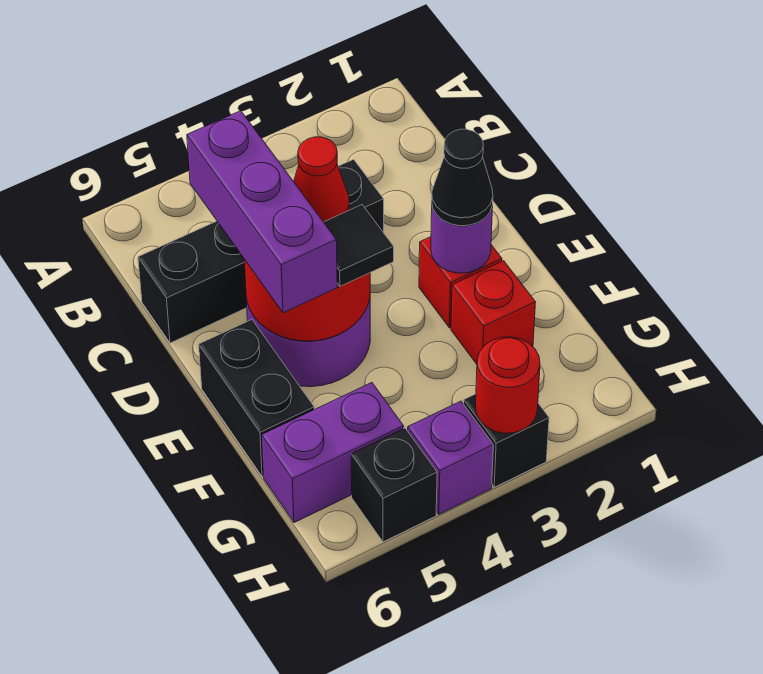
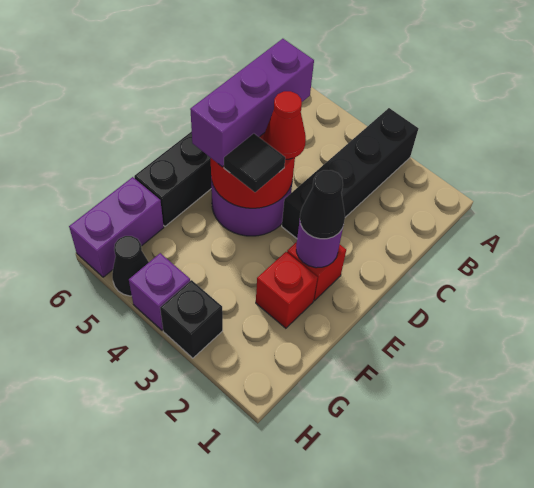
black 1x4 brick [138,159,384,343] -> black 1x4 brick turned to [282,108,418,238]
purple 1x2 brick [262,383,404,523] -> purple 1x2 brick turned to [69,177,164,277]
red 1x1 round brick [476,337,540,433] -> none
black 1x1 brick [351,428,437,542] -> black 1x1 cone [112,236,149,296]

